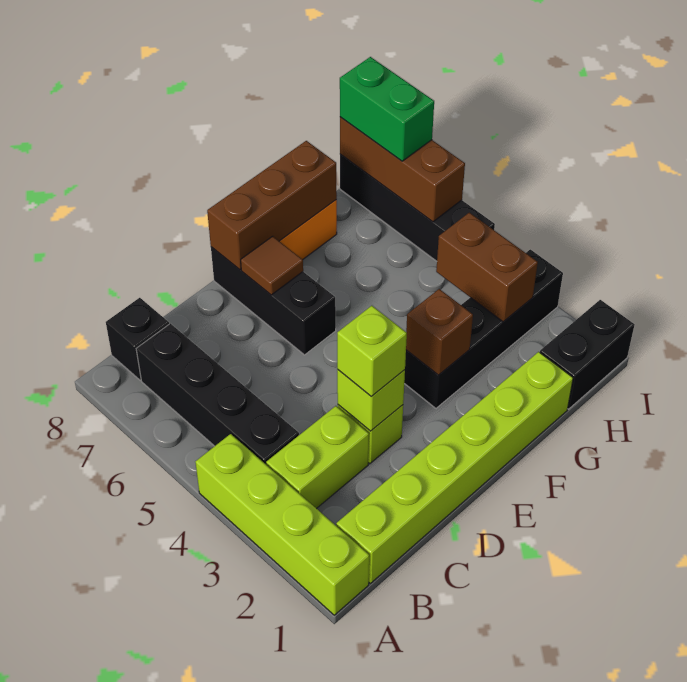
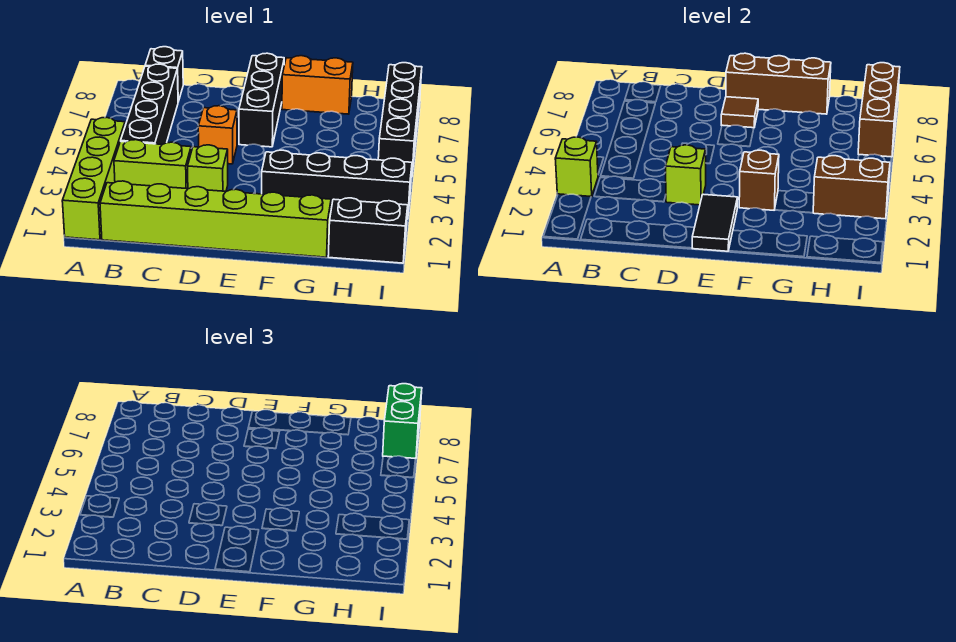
lime 1x1 brick [337,306,407,397] -> lime 1x1 brick moved to [555,137,598,197]
none -> orange 1x1 brick [198,106,237,164]
none -> black 1x2 tile [692,194,738,251]
brown 1x2 brick [436,213,538,322] -> brown 1x2 brick turned to [813,156,890,219]

